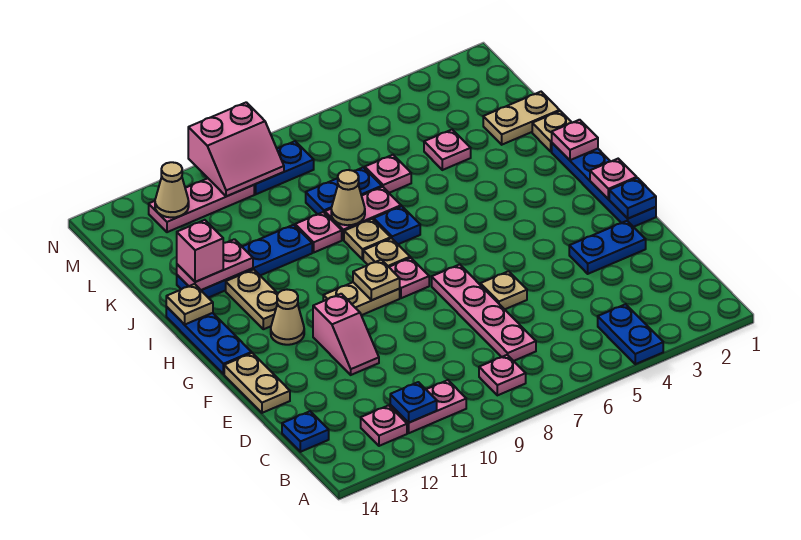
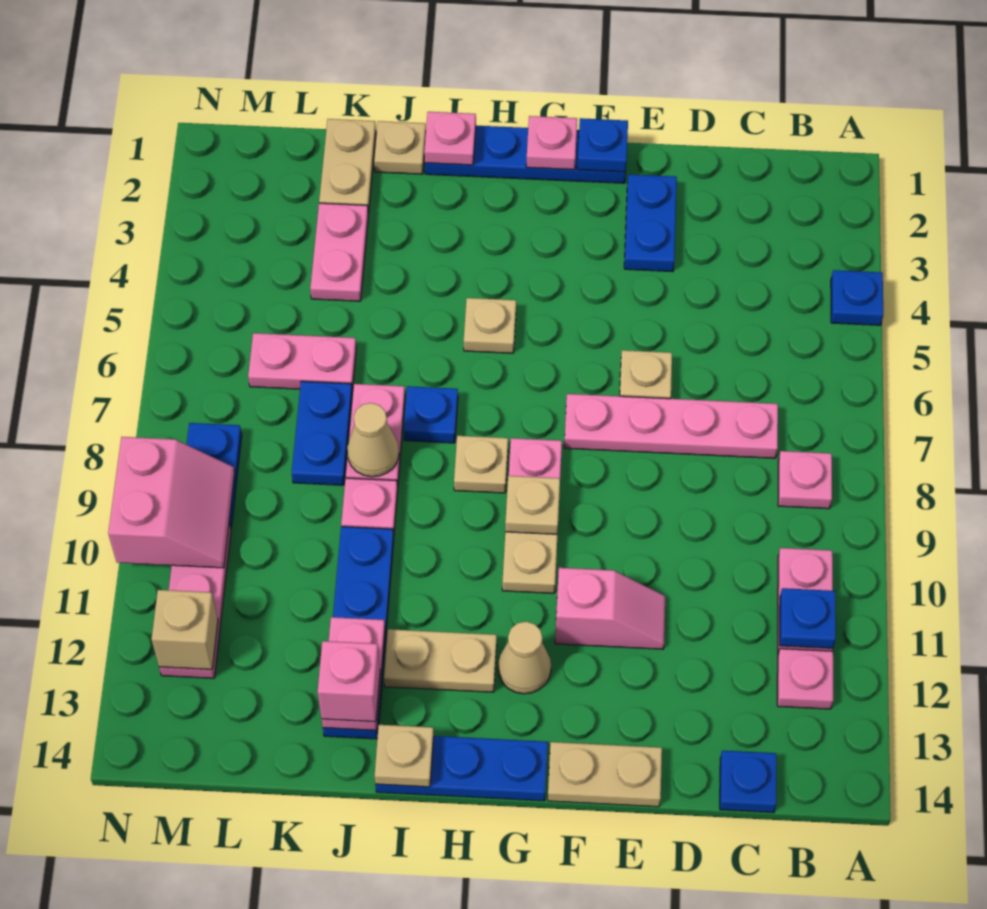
blue 1x2 plate [598,304,663,364] -> blue 1x1 plate [831,270,883,325]
tan 1x1 plate [344,219,391,259] -> tan 1x1 plate moved to [464,298,516,353]
pink 1x1 plate [424,130,471,170] -> pink 1x2 plate [310,203,368,301]
pink 1x1 plate [365,155,411,193] -> pink 1x2 plate [248,333,356,392]
tan 1x1 cone [155,162,189,217] -> tan 1x1 brick [152,590,218,669]

